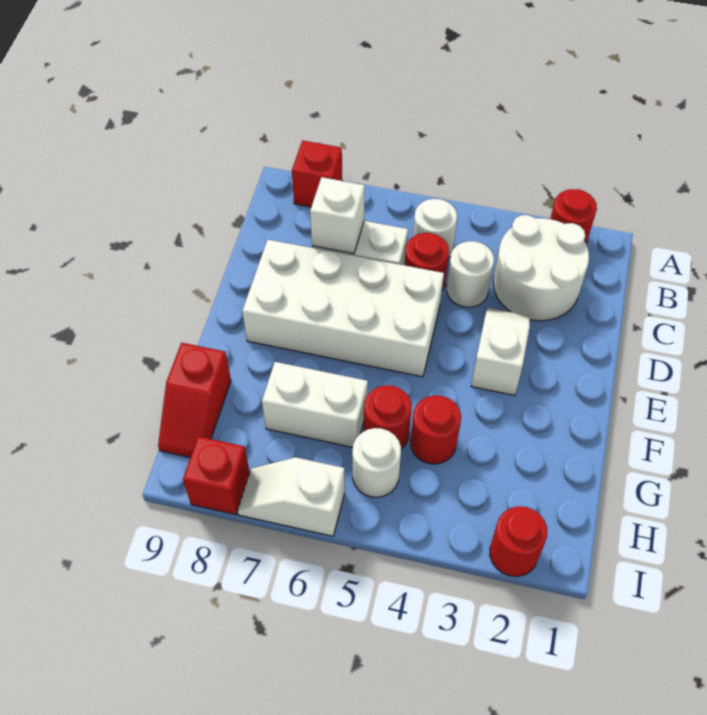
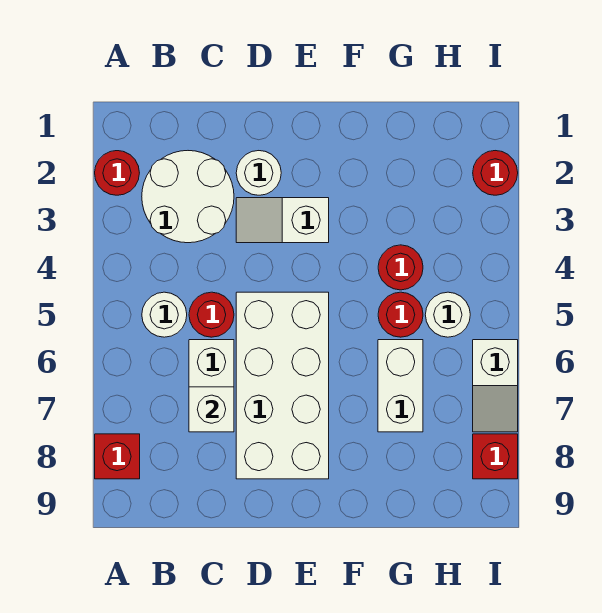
white 1x1 round brick [447,241,494,307] -> white 1x1 round brick moved to [236,151,281,195]
red 1x2 slope [158,343,231,457] -> none

